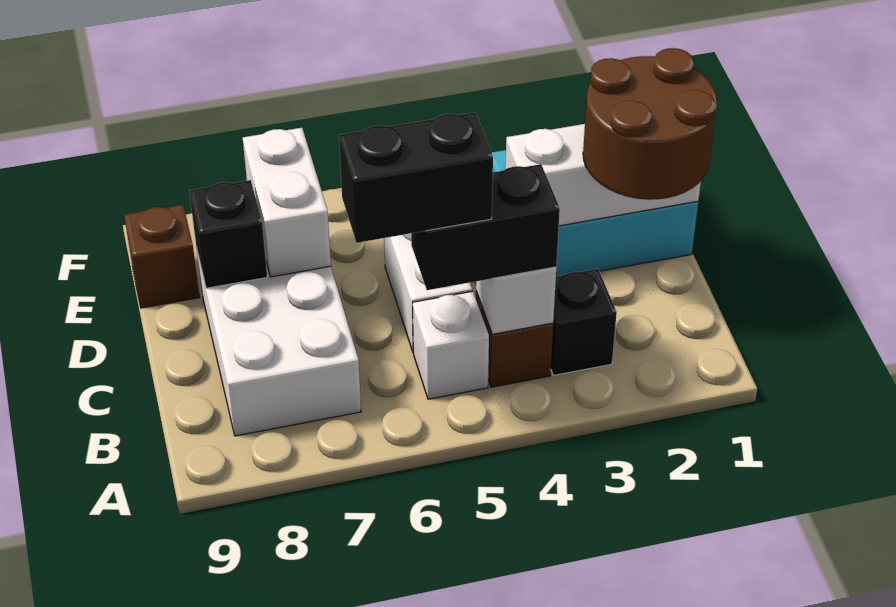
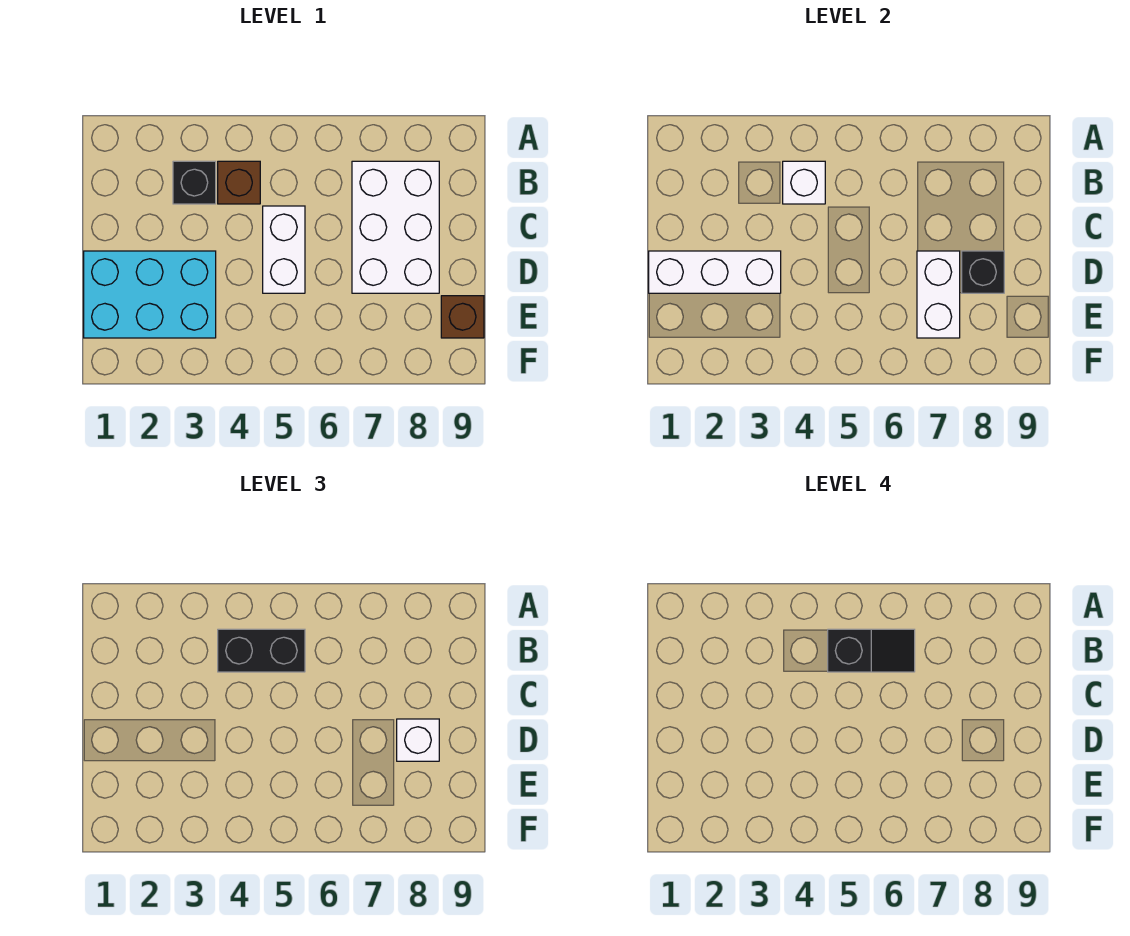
white 1x1 brick [413,291,489,399] -> white 1x1 brick moved to [397,719,439,761]
black 1x2 brick [339,112,493,243] -> black 1x2 slope [828,629,915,672]
brown 2x2 round brick [583,48,717,200] -> none

